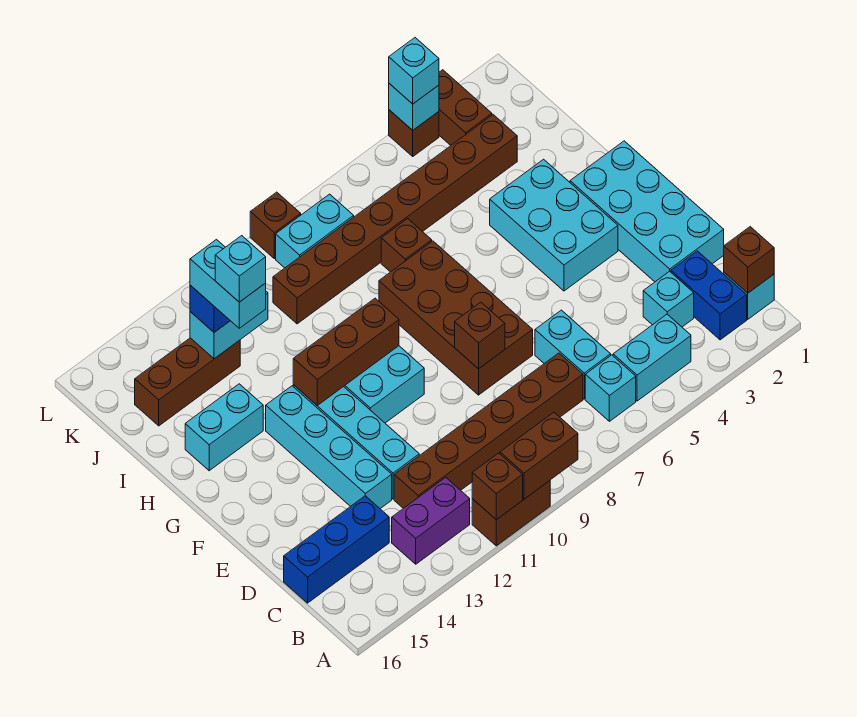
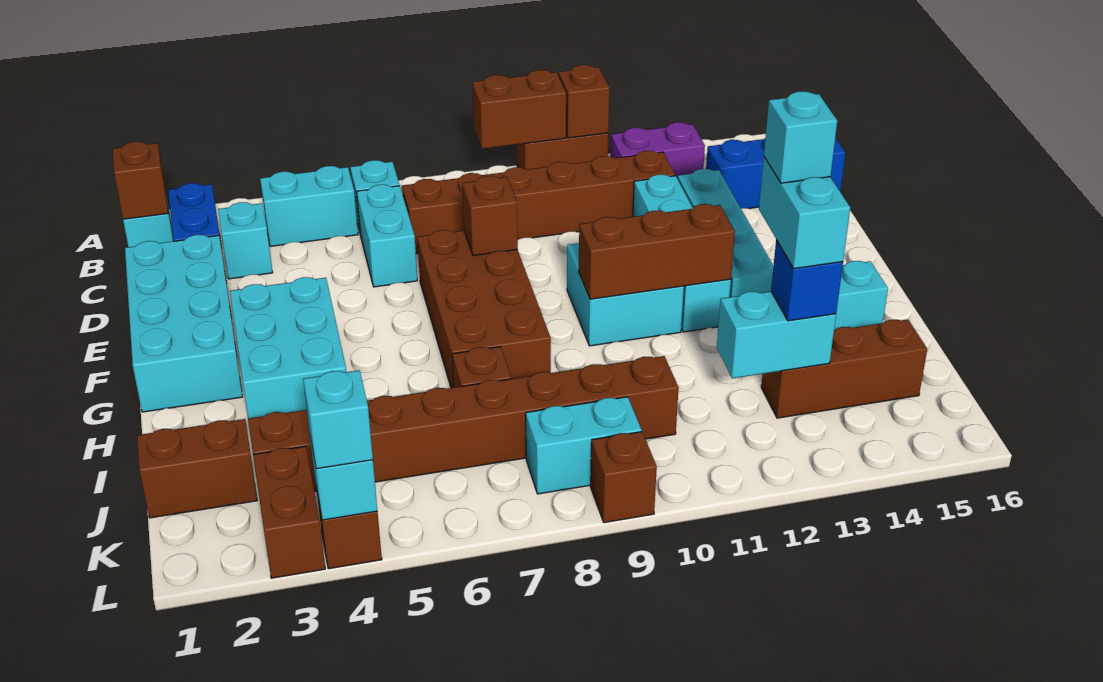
none -> brown 1x2 brick [137,419,257,518]

